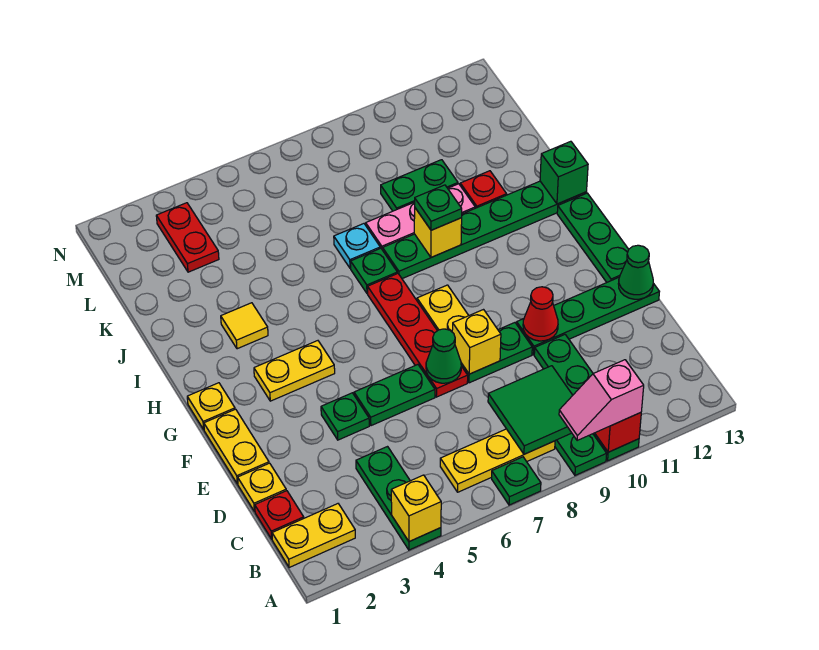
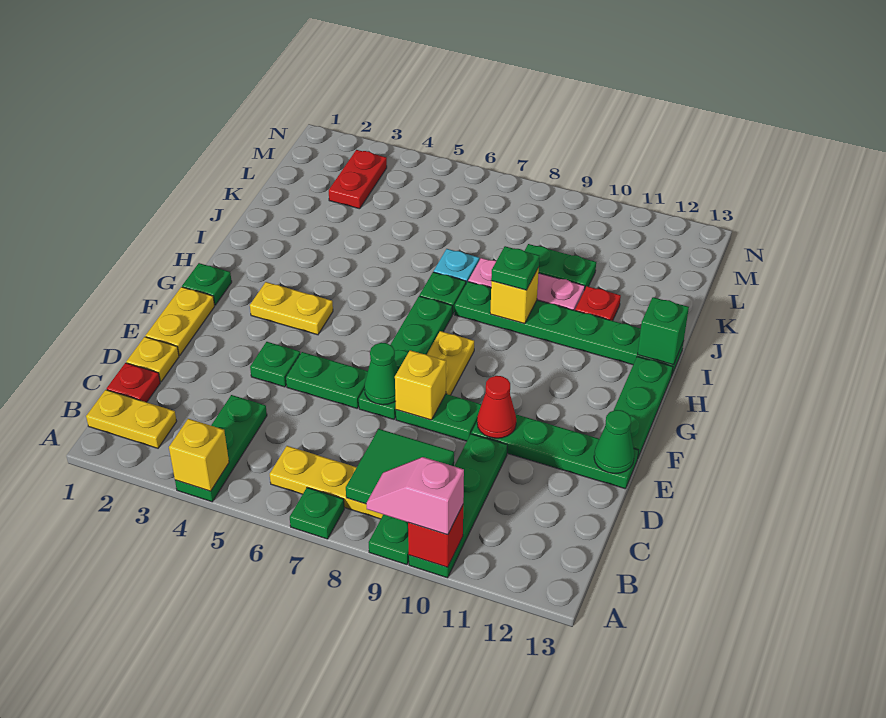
red 1x4 plate [368,273,468,397] -> green 1x4 plate [359,296,452,419]
yellow 1x1 plate [187,383,235,430] -> green 1x1 plate [182,263,232,305]
yellow 1x1 tile [221,303,268,349] -> none

